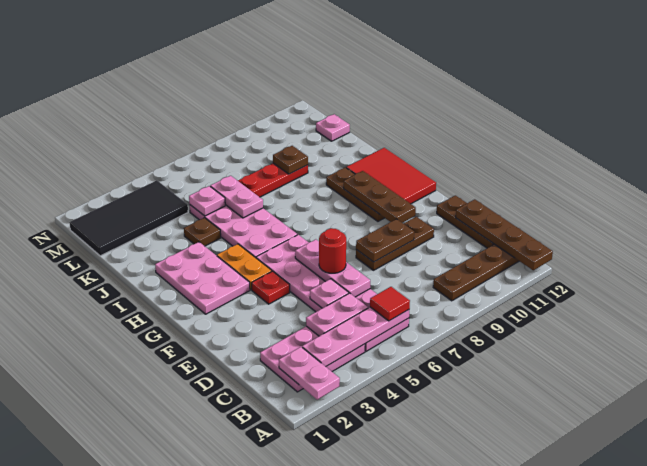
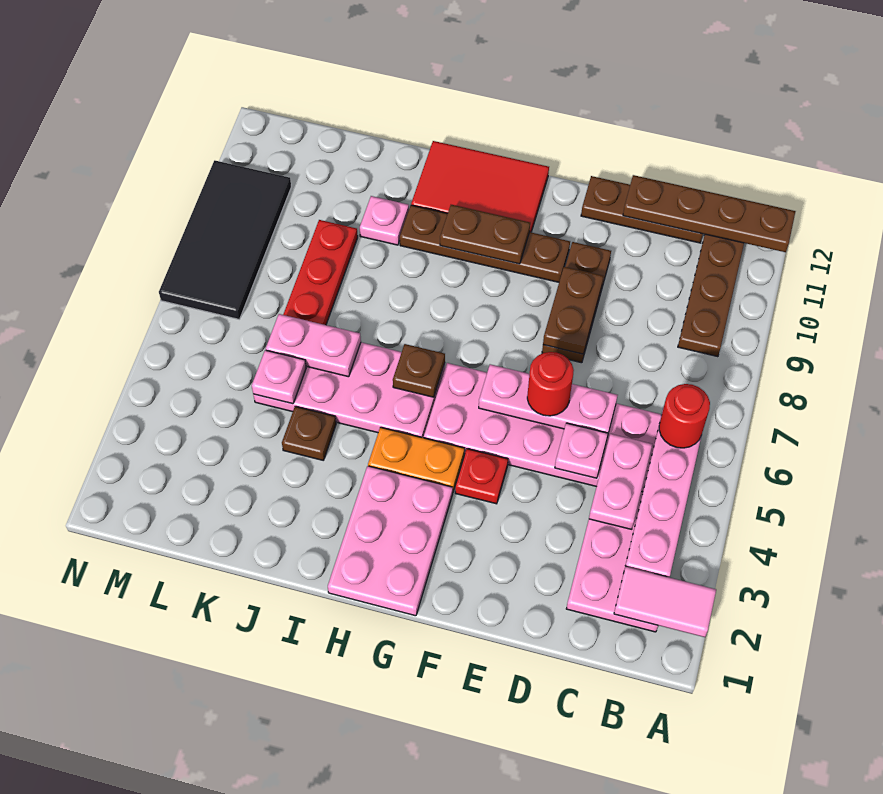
pink 1x2 plate [279,347,340,400] -> pink 1x2 tile [614,566,716,637]
red 1x1 tile [370,287,410,321] -> red 1x1 round brick [659,384,710,448]
brown 1x3 plate [344,171,416,223] -> brown 1x2 plate [440,205,530,264]
pink 2x3 plate [155,242,250,314] -> pink 2x3 plate turned to [328,466,453,616]
brown 1x3 plate [326,167,384,221] -> brown 1x4 plate [400,205,570,282]
brown 1x1 plate [273,146,308,174] -> brown 1x1 plate moved to [393,344,445,397]
black 2x4 tile [69,180,188,256] -> black 2x4 tile moved to [159,160,291,319]
pink 1x1 plate [316,114,350,141] -> pink 1x1 plate moved to [360,196,409,245]

